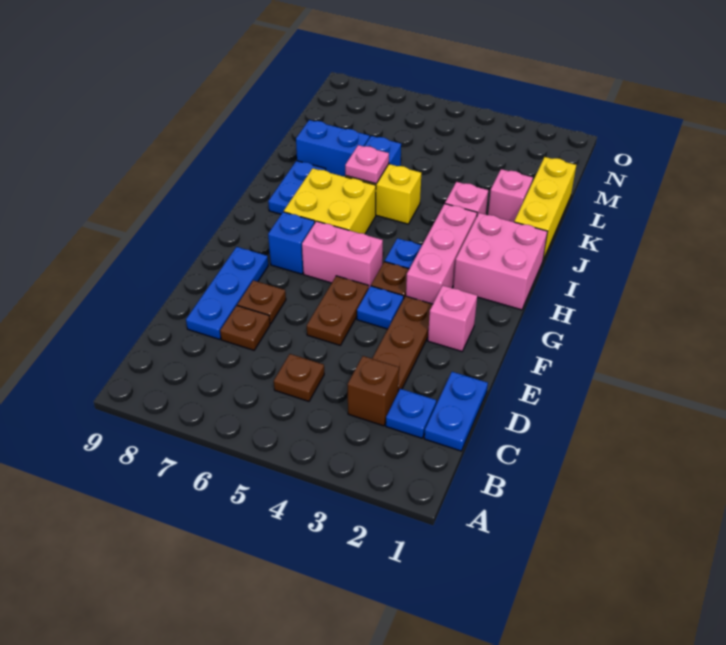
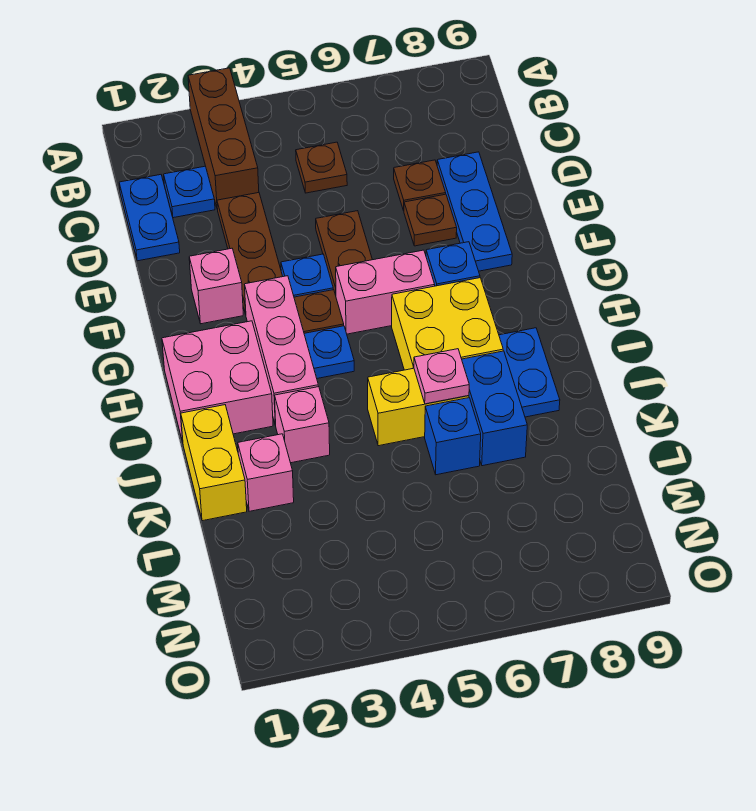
brown 1x1 brick [348,356,399,426] -> brown 1x3 brick [188,68,259,209]
yellow 1x3 brick [514,157,576,260] -> yellow 1x2 brick [181,405,247,521]
blue 1x2 brick [296,120,370,177] -> blue 1x2 brick turned to [462,351,527,466]

